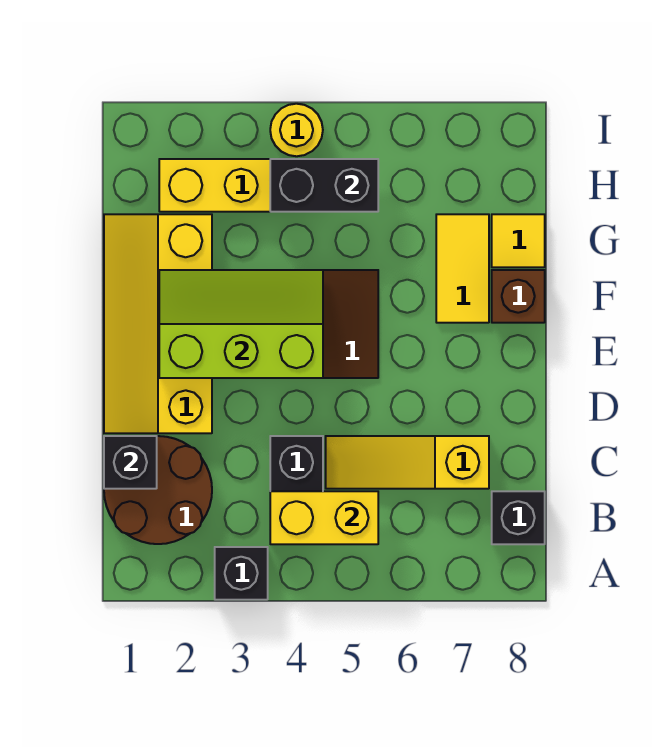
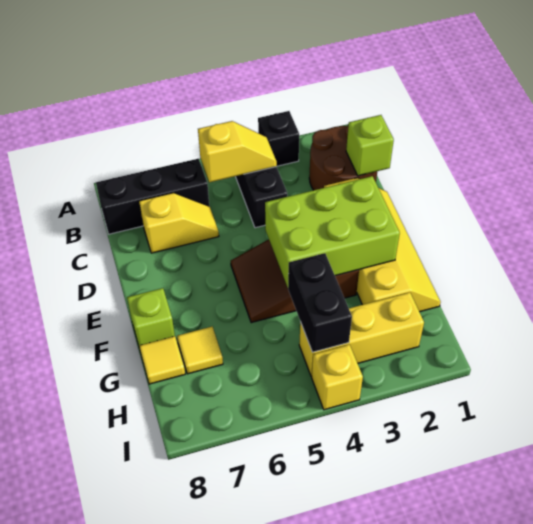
yellow 1x2 brick [270,491,378,544] -> yellow 1x2 slope [198,121,277,182]
black 1x1 brick [492,491,545,544] -> black 1x3 brick [96,159,209,234]
black 1x1 brick [104,436,157,489] -> lime 1x1 brick [346,115,394,176]
yellow 1x3 slope [326,436,489,489] -> yellow 1x2 slope [139,193,219,253]
lime 2x3 slope [159,270,323,378] -> lime 2x3 brick [265,176,400,287]
yellow 1x2 tile [436,214,489,323] -> yellow 1x1 tile [177,327,223,374]
brown 1x1 brick [492,270,545,323] -> lime 1x1 brick [127,288,175,345]
black 1x2 brick [270,159,378,212] -> black 1x2 brick turned to [288,253,352,352]
yellow 1x1 round brick [270,104,323,156] -> yellow 1x1 brick [312,344,363,410]

